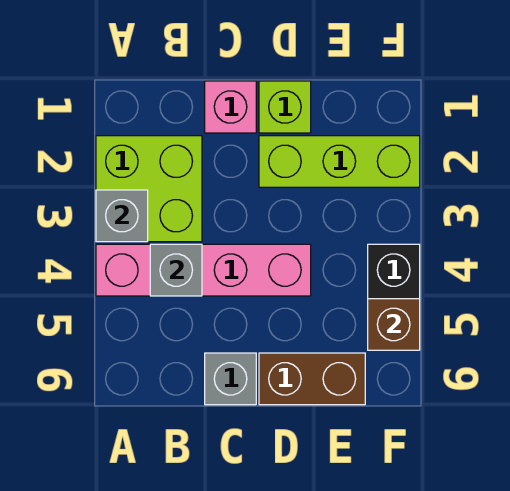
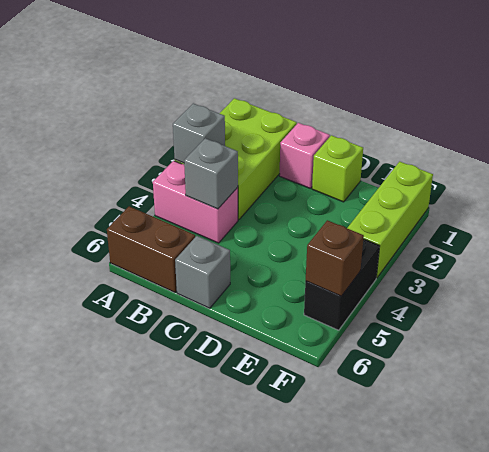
lime 2x2 brick [96,136,202,242] -> lime 2x3 brick [175,98,297,220]
pink 1x4 brick [96,244,311,296] -> pink 1x2 brick [153,161,238,243]
lime 1x3 brick [259,136,420,187] -> lime 1x3 brick turned to [347,161,433,278]
brown 1x2 brick [259,353,365,405] -> brown 1x2 brick moved to [107,206,195,292]

